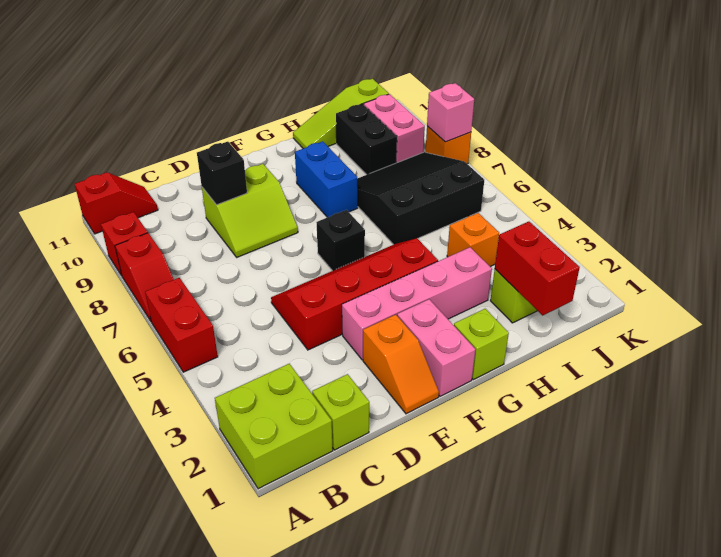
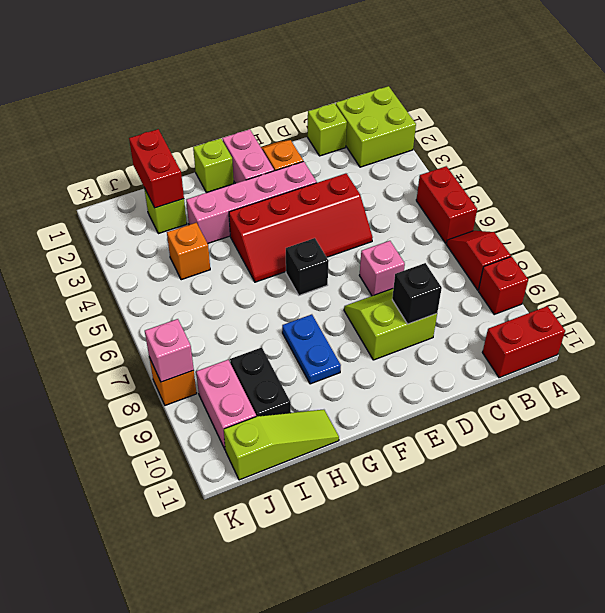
red 1x2 slope [75,172,158,234] -> red 1x2 brick [482,306,565,378]
none -> pink 1x1 brick [359,241,405,296]
blue 1x2 brick [295,141,358,217] -> blue 1x2 plate [282,314,341,384]
black 3x3 slope [357,152,484,245] -> none

